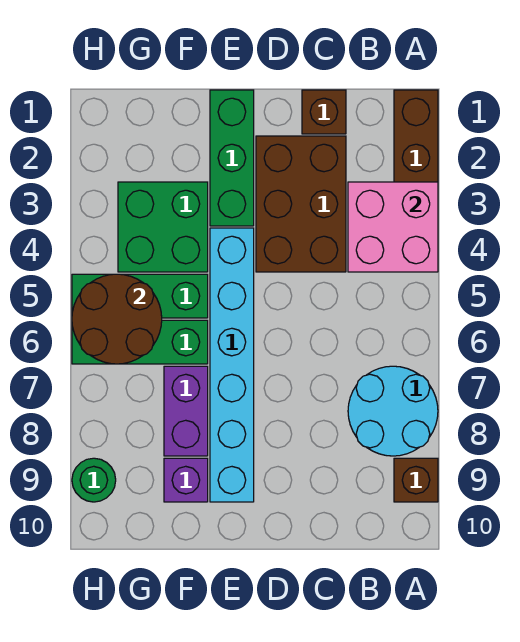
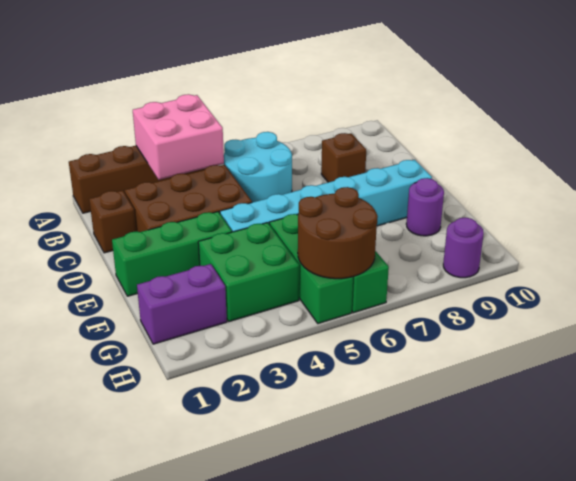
cyan 2x2 round brick [348,366,438,456] -> cyan 2x2 round brick moved to [224,132,292,202]
brown 1x1 brick [394,458,438,502] -> brown 1x1 brick moved to [321,133,366,182]
purple 1x2 brick [164,366,208,456] -> purple 1x2 brick moved to [137,264,227,344]
purple 1x1 brick [164,458,208,502] -> purple 1x1 round brick [406,178,444,236]
green 1x1 round brick [72,458,116,502] -> purple 1x1 round brick [443,217,484,278]

